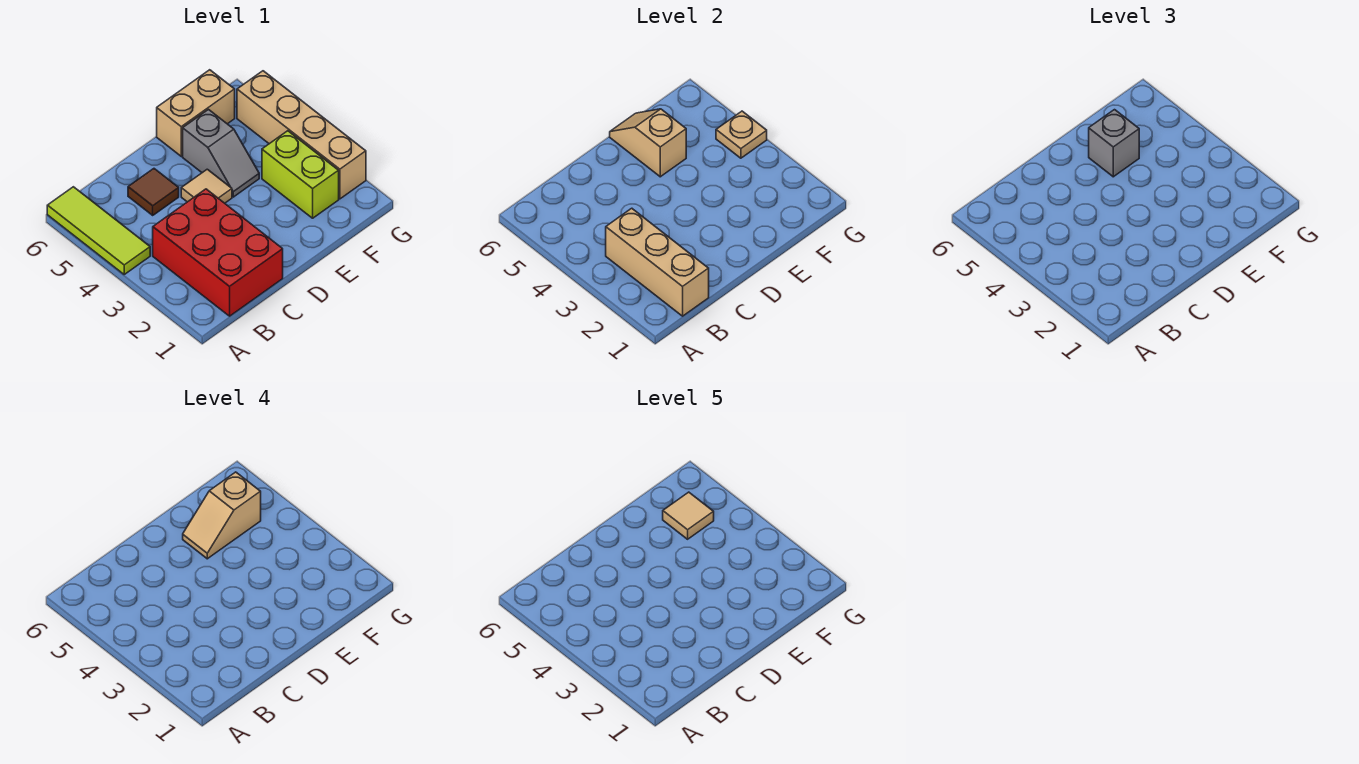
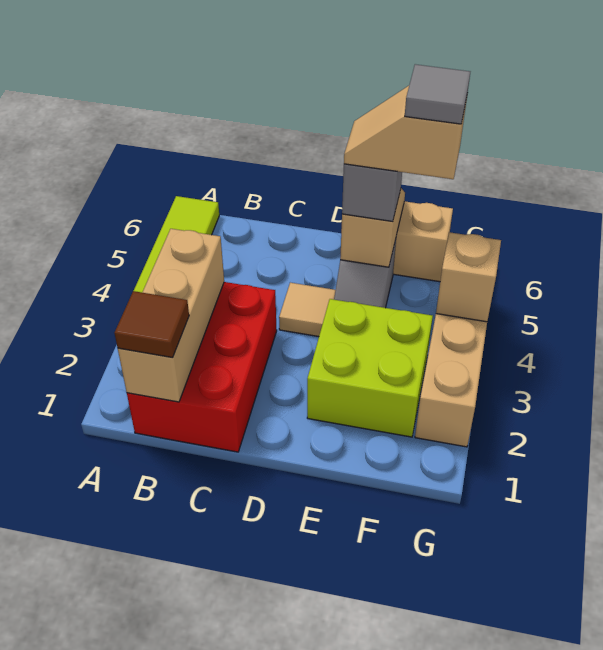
brown 1x1 tile [128,169,179,215] -> brown 1x1 tile moved to [115,291,189,358]
lime 1x2 brick [262,131,339,218] -> lime 2x2 brick [307,299,433,437]
tan 1x1 tile [663,492,714,539] -> grey 1x1 tile [405,64,470,124]
tan 1x1 plate [716,111,767,158] -> tan 1x1 brick [436,232,501,322]

